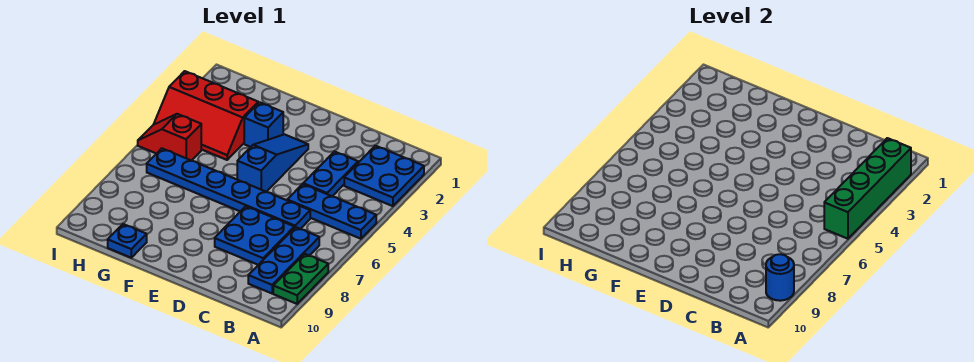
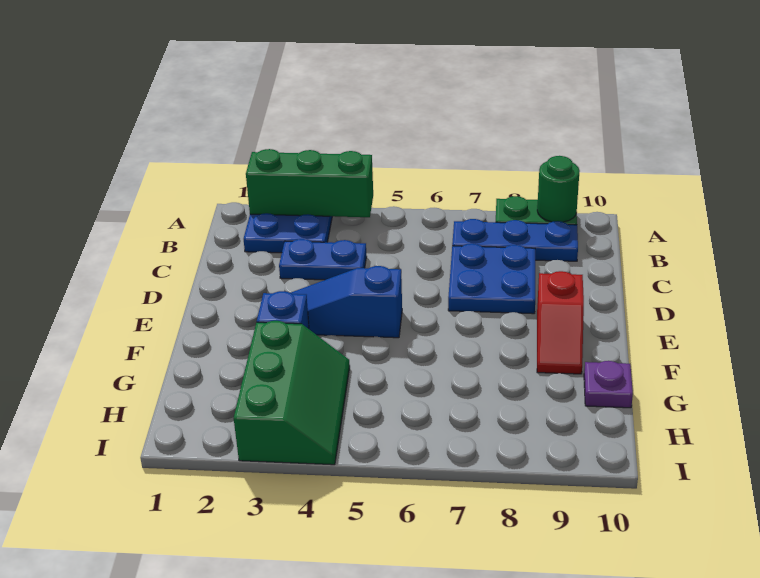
green 1x4 brick [824,138,911,239] -> green 1x3 brick [246,149,373,217]
blue 1x3 plate [287,184,376,239] -> none
blue 1x1 round brick [766,254,794,301] -> green 1x1 round brick [537,156,580,222]
blue 1x6 plate [147,148,310,229] -> none
red 2x3 slope [154,71,258,160] -> green 2x3 slope [234,321,350,465]
blue 1x1 plate [108,224,147,258] -> purple 1x1 plate [584,361,633,408]
red 1x2 slope [138,114,201,161] -> red 1x2 slope moved to [537,271,584,374]

